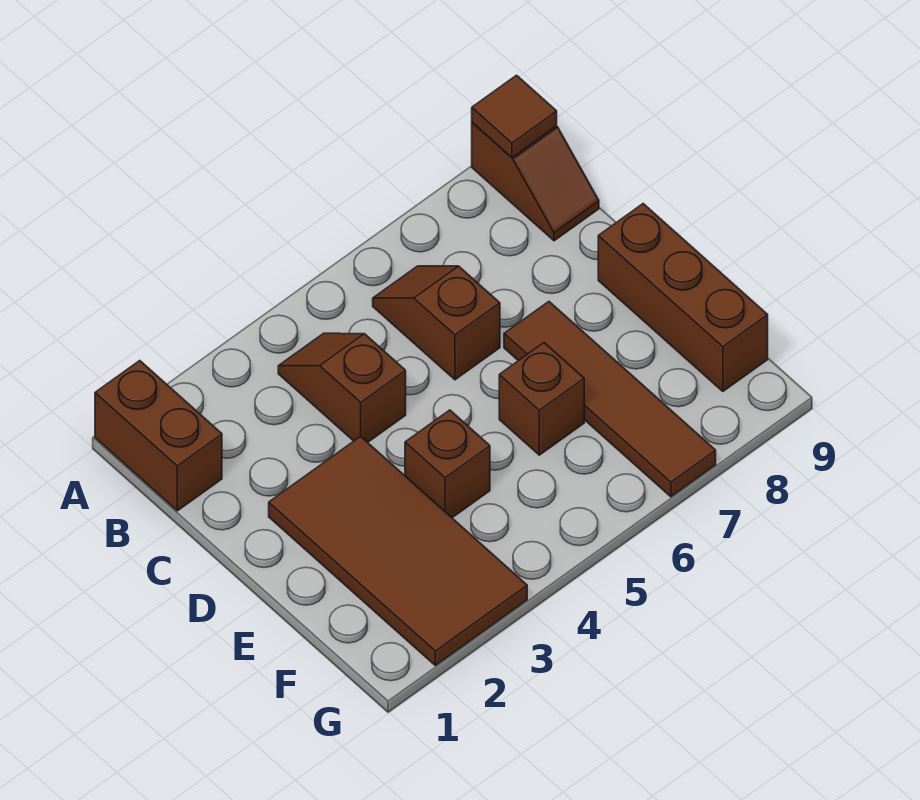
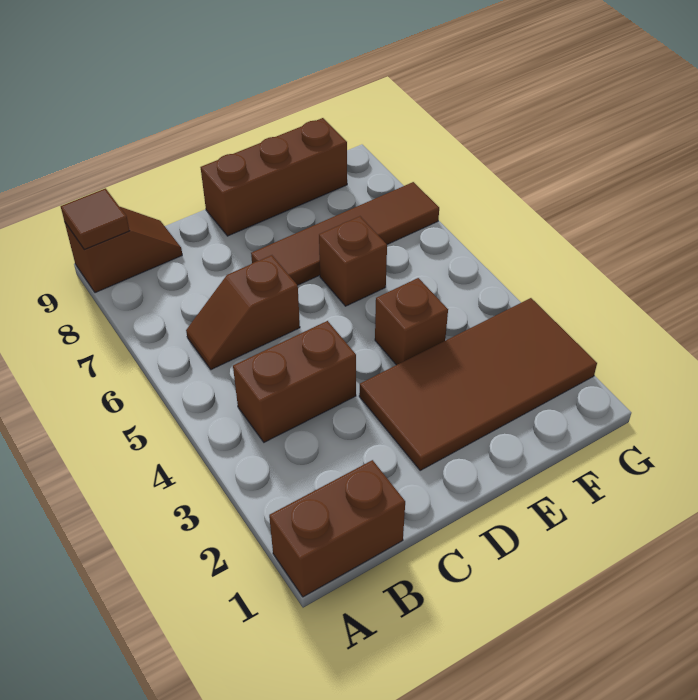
brown 1x2 slope [278,333,406,442] -> brown 1x2 brick [233,321,356,442]

